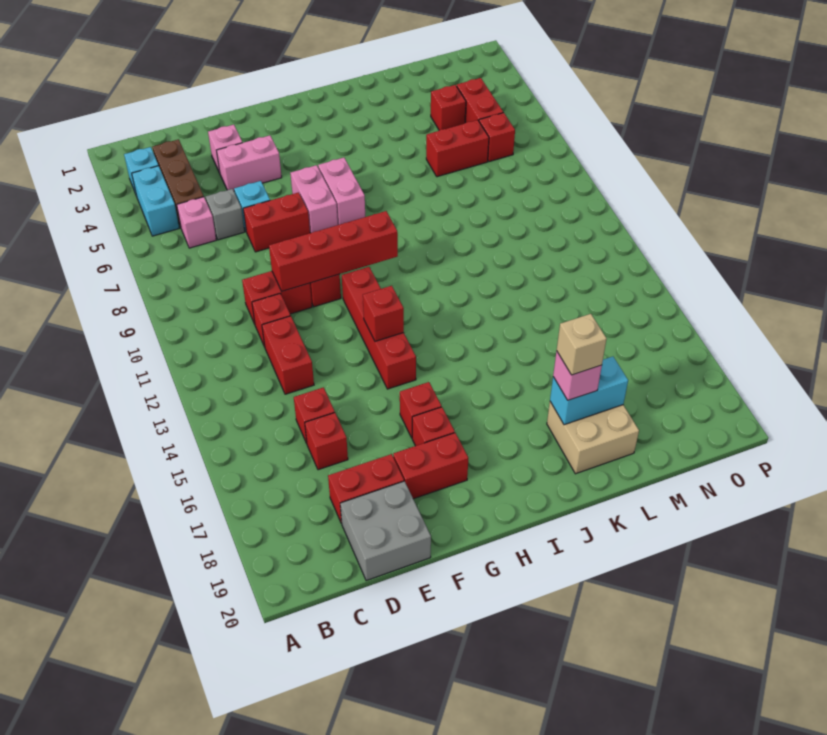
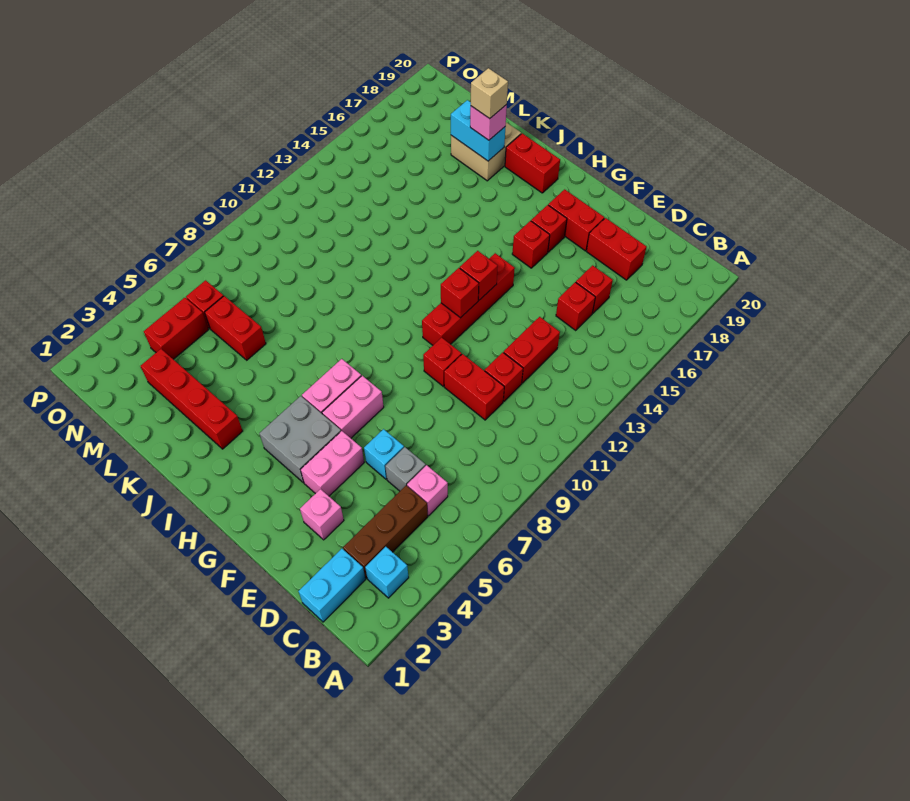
cyan 1x2 brick [132,166,179,236] -> cyan 1x2 brick moved to [299,549,365,622]
grey 2x2 brick [340,481,431,581] -> grey 2x2 brick moved to [259,396,341,483]
pink 1x2 brick [216,135,282,191] -> pink 1x2 brick turned to [301,431,364,496]
red 1x2 brick [243,193,310,252] -> red 1x2 brick moved to [505,133,560,193]
red 1x4 brick [269,211,398,291] -> red 1x4 brick moved to [141,349,243,449]
red 1x1 brick [431,85,466,130] -> red 1x1 brick moved to [441,268,479,318]

